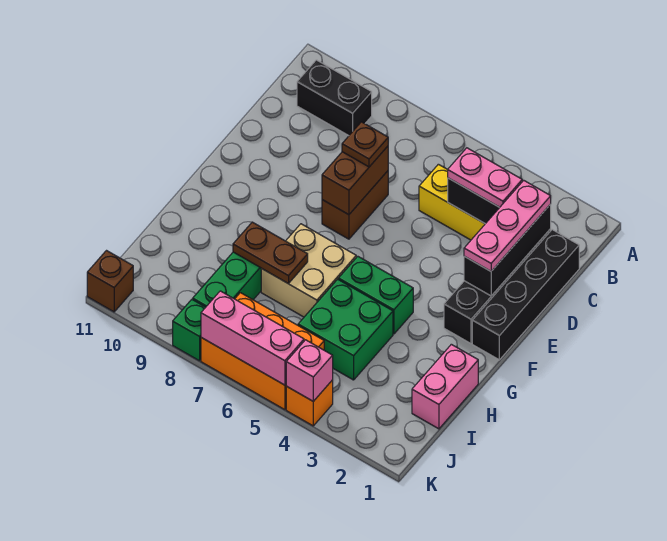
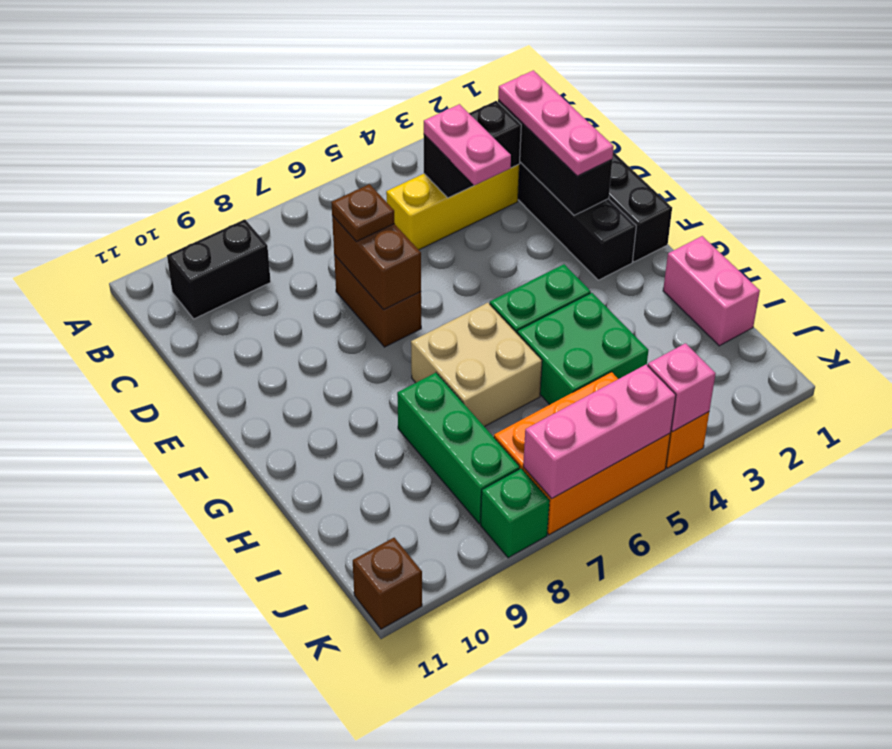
pink 1x2 plate [448,148,522,207] -> pink 1x2 plate turned to [424,104,511,185]
brown 1x2 plate [233,222,308,284] -> none

